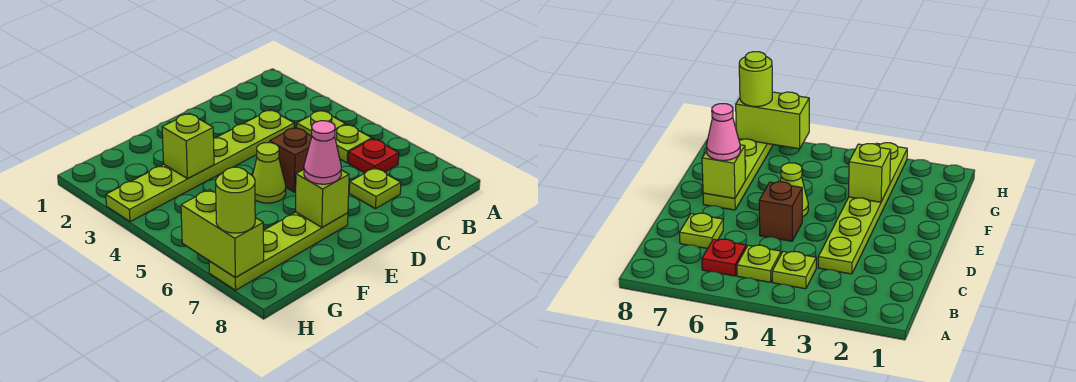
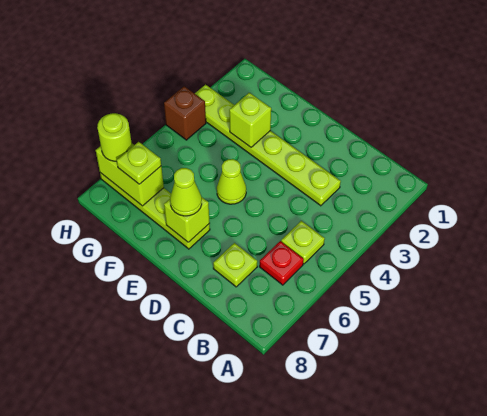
lime 1x1 plate [297,110,346,136] -> lime 1x1 plate moved to [117,142,161,184]
brown 1x1 brick [270,127,312,192] -> brown 1x1 brick moved to [164,86,206,140]
pink 1x1 cone [304,121,341,184] -> lime 1x1 cone [170,168,202,216]
lime 1x2 brick [181,190,264,277] -> lime 1x2 brick turned to [96,144,164,206]

